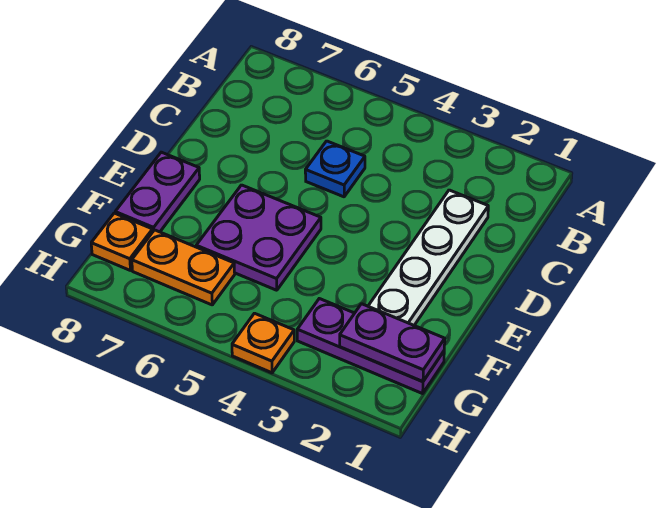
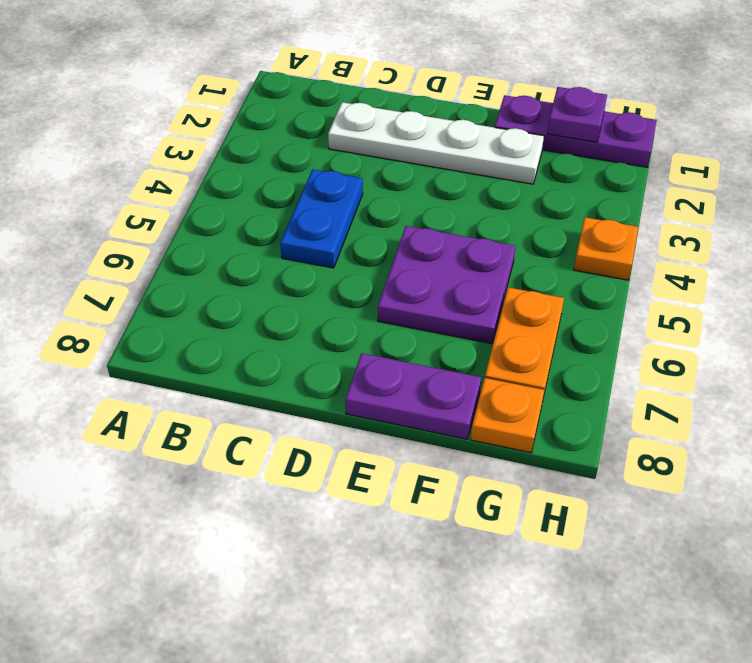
blue 1x1 plate [305,141,365,197] -> blue 1x2 plate [280,169,363,268]
purple 1x3 plate [297,299,444,394] -> purple 1x3 plate turned to [495,95,657,167]
purple 1x2 plate [340,304,445,382] -> purple 1x1 plate [547,87,607,142]

